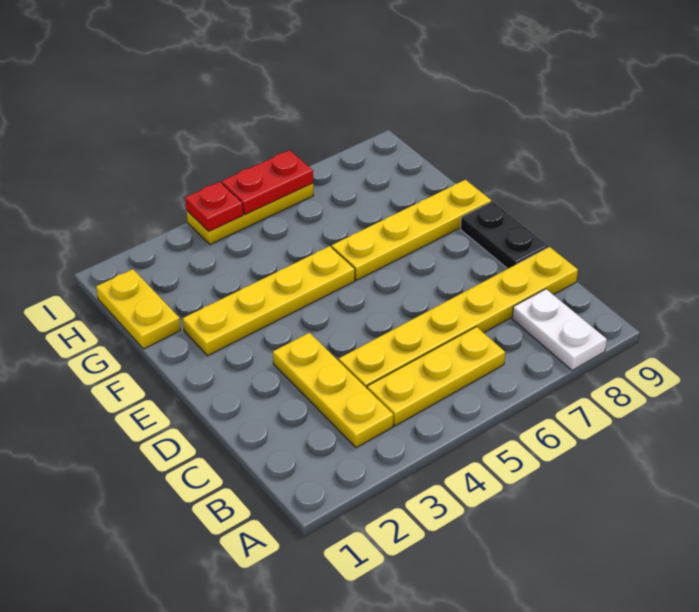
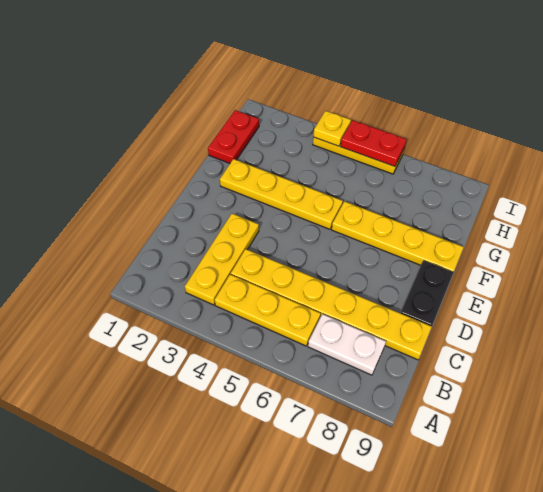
white 1x2 plate [512,289,607,370] -> white 1x2 plate turned to [308,314,386,375]
yellow 1x2 plate [96,269,181,349] -> red 1x2 plate [208,110,259,163]
red 1x1 plate [185,182,243,231] -> yellow 1x1 plate [313,111,351,146]

